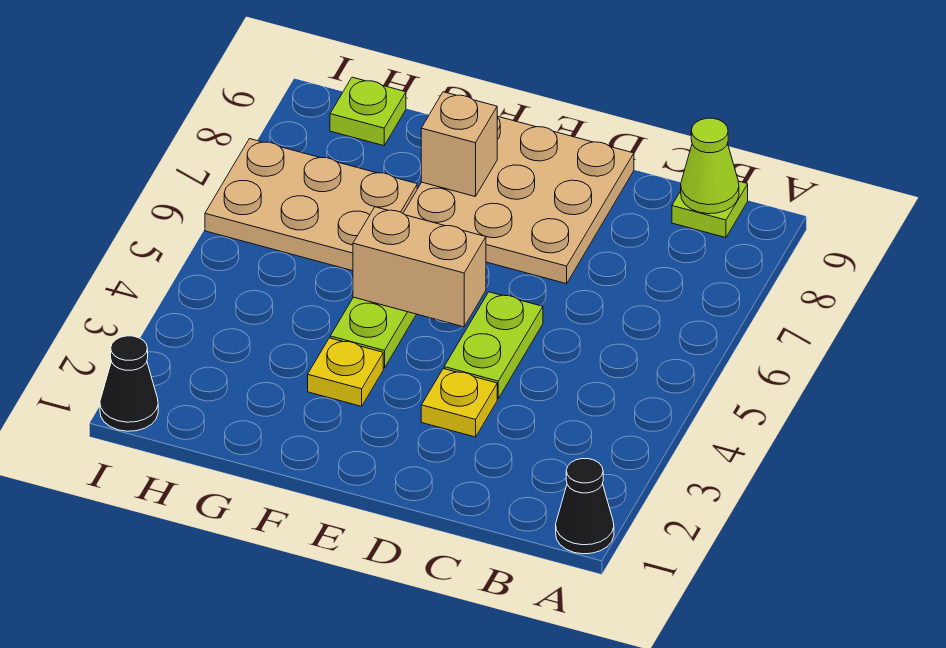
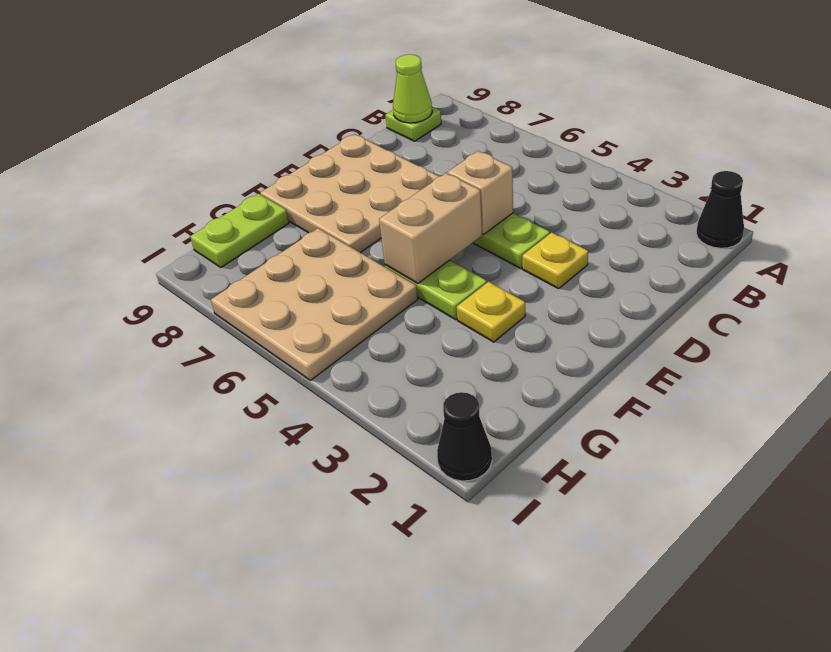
tan 1x1 brick [421,92,497,196] -> tan 1x1 brick moved to [447,151,513,234]
tan 2x3 plate [205,139,417,271] -> tan 3x3 plate [211,228,418,380]
lime 1x1 plate [330,77,406,146] -> lime 1x2 plate [190,194,289,267]

